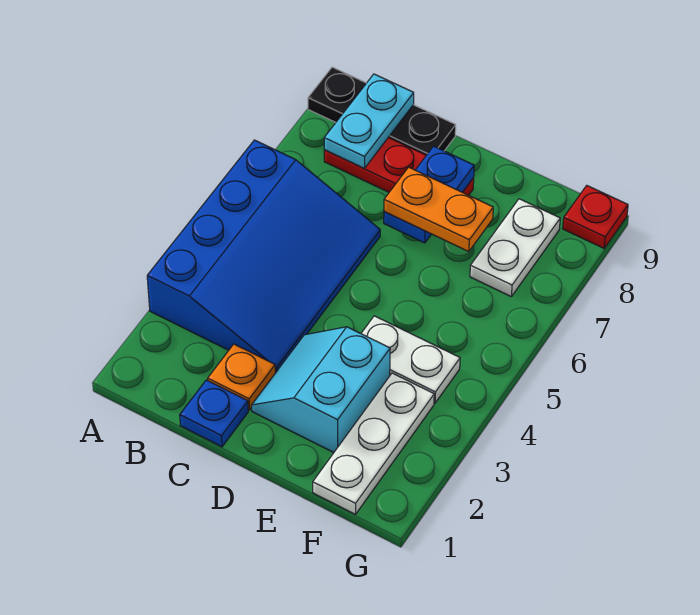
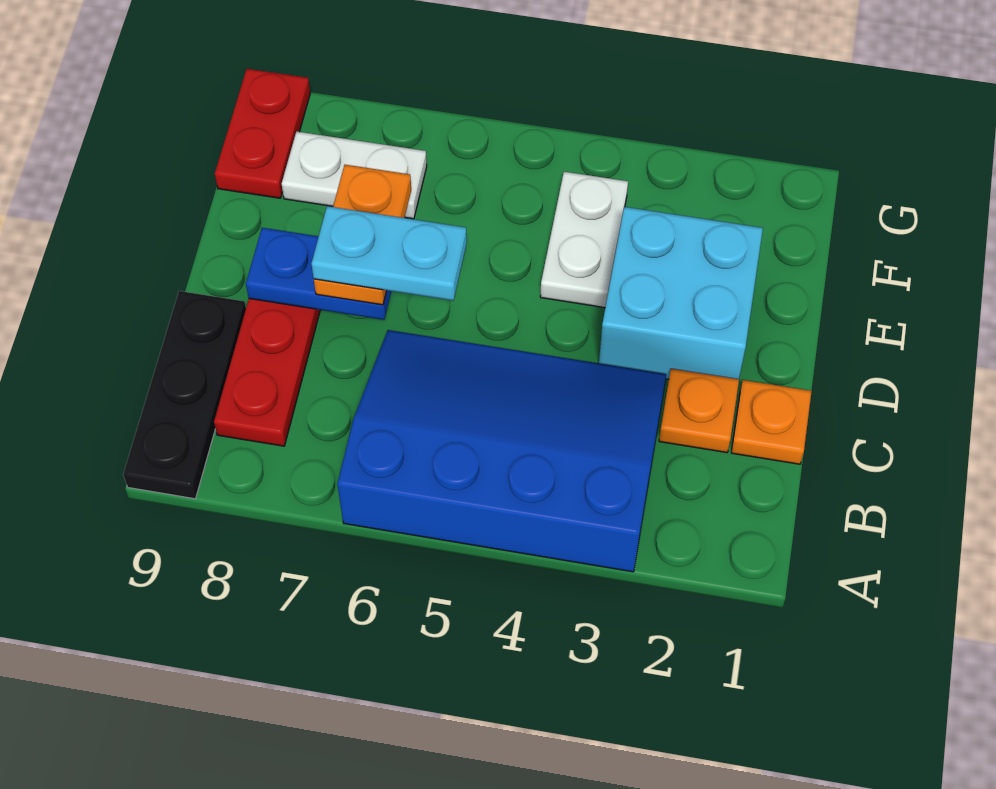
cyan 1x2 plate [324,74,414,168] -> cyan 1x2 plate moved to [311,206,467,301]
blue 1x1 plate [180,380,248,447] -> orange 1x1 plate [731,380,812,464]
cyan 2x2 slope [251,327,390,452] -> cyan 2x2 brick [599,207,763,379]
white 1x3 plate [313,373,434,514] -> none
red 1x1 plate [563,186,628,248] -> red 1x2 plate [215,69,310,198]

